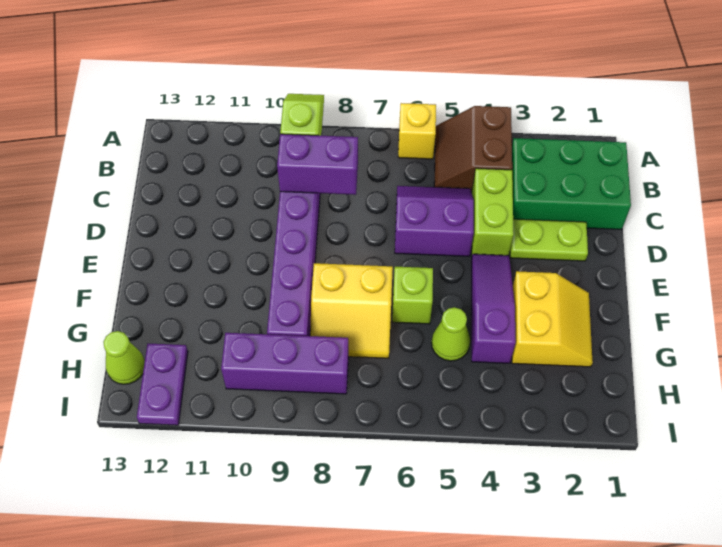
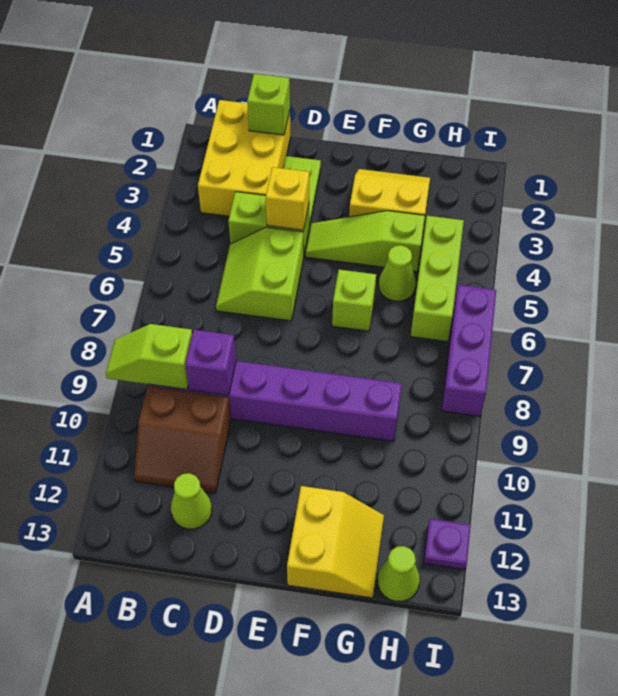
brown 2x2 slope [434,106,512,192] -> brown 2x2 slope moved to [134,386,231,493]
yellow 1x1 brick [398,103,436,159] -> yellow 1x1 brick moved to [266,167,309,230]
green 2x3 brick [512,138,631,230] -> yellow 2x3 brick [198,100,291,216]
none -> lime 1x1 brick [247,74,290,135]
purple 2x2 slope [395,186,474,256] -> lime 2x2 slope [216,227,304,321]
purple 1x2 brick [277,134,358,195] -> purple 1x1 brick [185,330,236,395]
none -> lime 1x1 cone [171,473,212,529]
purple 1x3 slope [472,254,516,363] -> lime 1x3 slope [306,211,425,272]
yellow 2x2 slope [310,263,393,358] -> yellow 2x2 slope moved to [287,486,384,598]
none -> lime 1x3 brick [411,216,464,342]
purple 1x3 brick [221,333,349,394] -> purple 1x3 brick moved to [442,285,496,416]
purple 1x2 plate [137,343,188,425] -> purple 1x1 plate [424,519,471,569]

